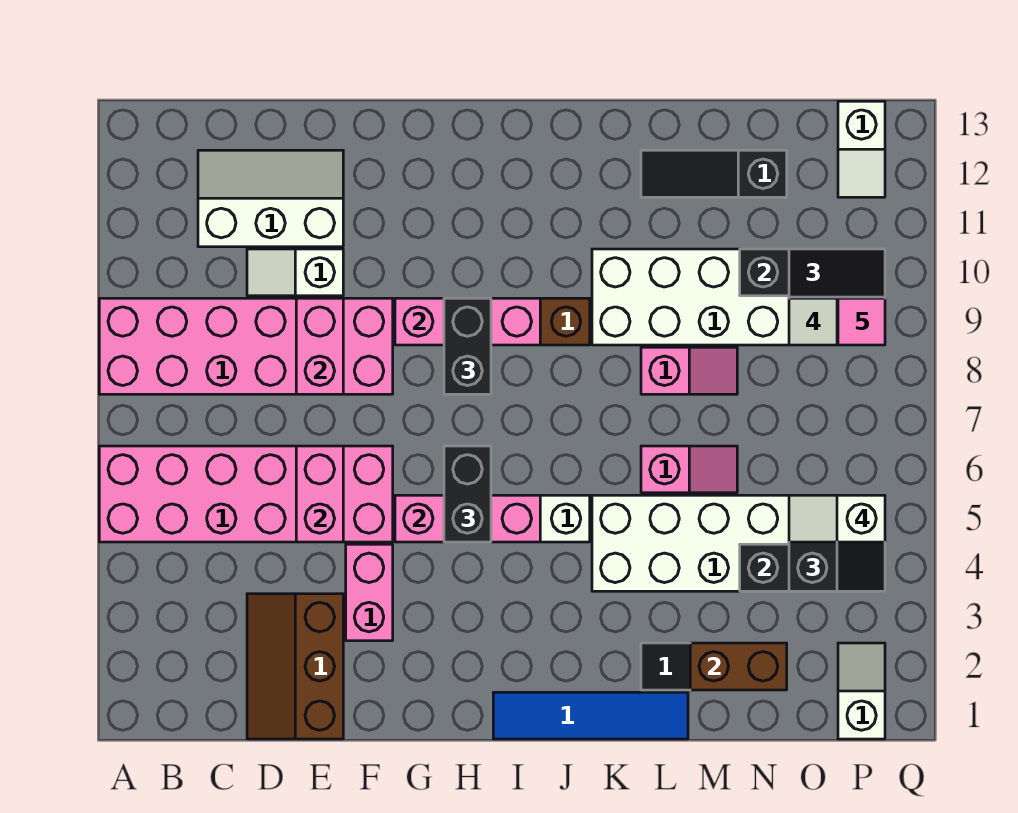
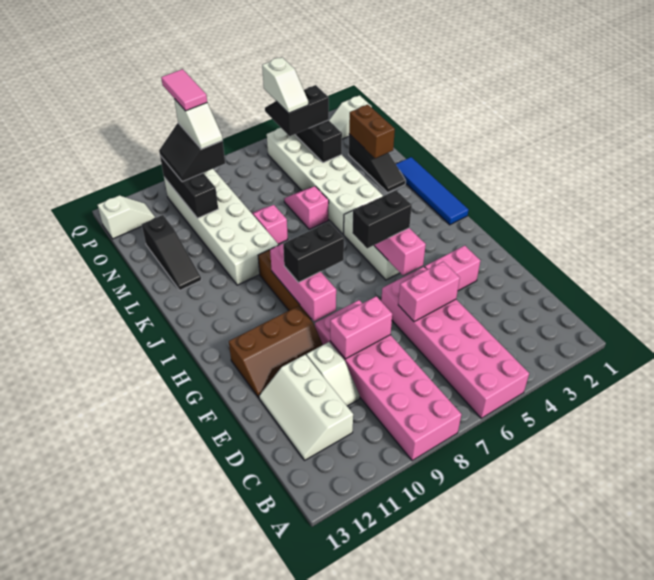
brown 2x3 slope [247,594,343,739] -> brown 2x3 slope moved to [229,306,323,398]
pink 1x1 tile [838,298,885,345] -> pink 1x2 tile [161,69,207,111]

